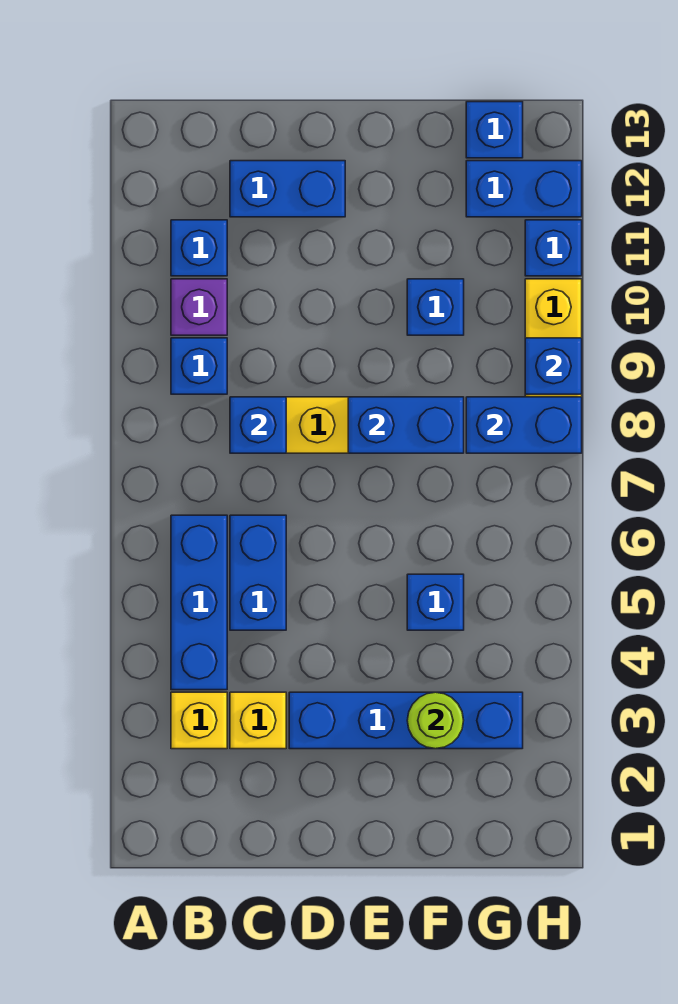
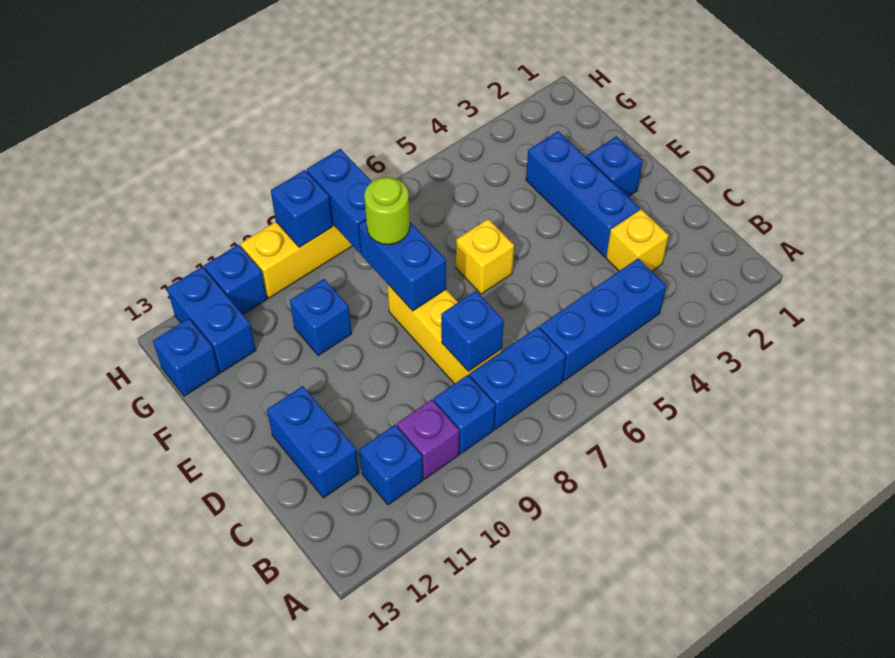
yellow 1x1 brick [171,692,227,749] -> yellow 1x1 brick moved to [456,219,514,294]
blue 1x2 brick [230,515,286,630] -> blue 1x2 brick moved to [470,327,566,429]
blue 1x4 brick [289,692,523,749] -> blue 1x3 brick [526,131,640,257]
lime 1x1 round brick [407,692,464,749] -> lime 1x1 round brick moved to [364,177,410,245]
blue 1x1 brick [407,574,464,630] -> blue 1x1 brick moved to [586,137,643,197]

